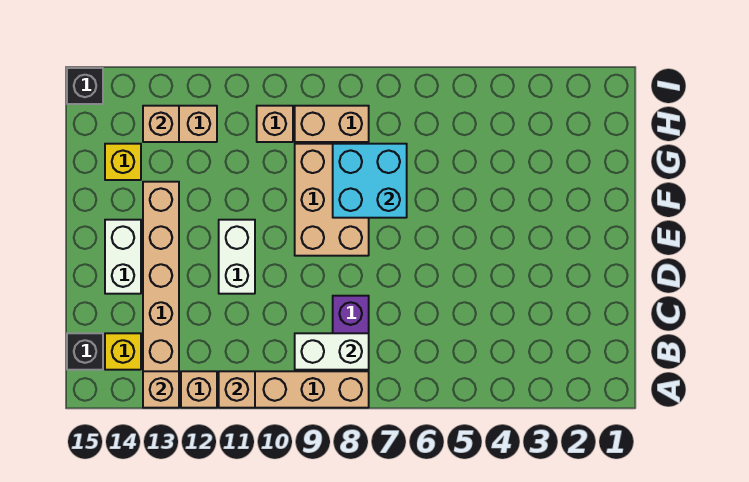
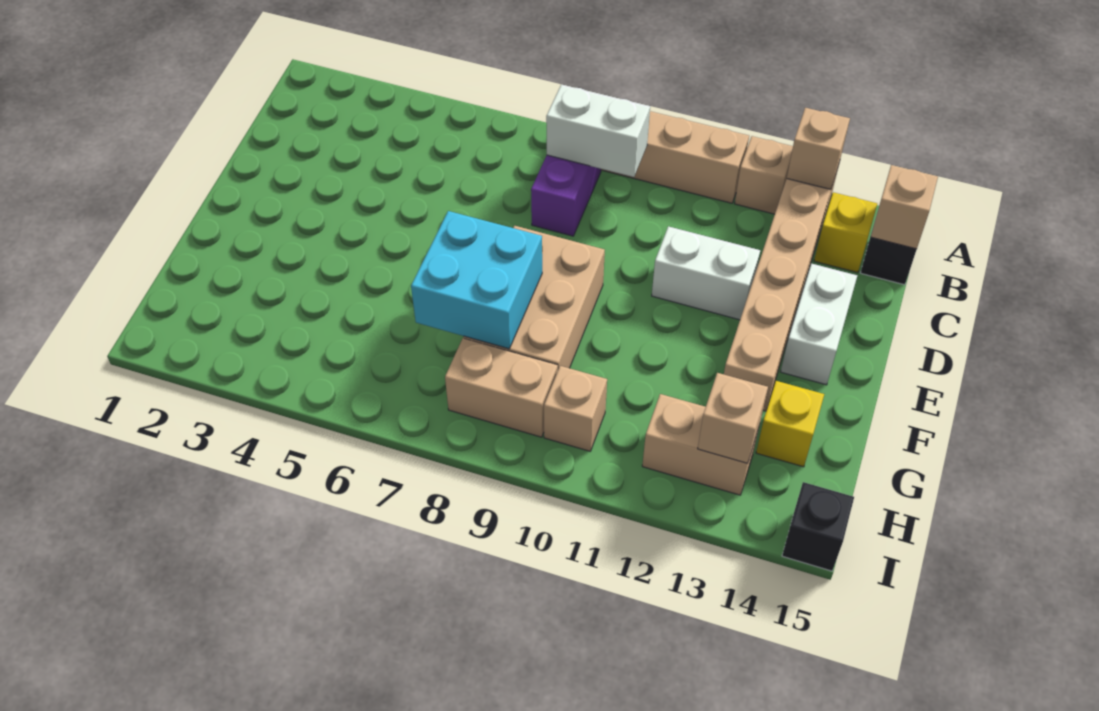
tan 1x1 brick [219,371,255,408] -> tan 1x1 brick moved to [871,165,938,249]
white 1x2 brick [219,220,255,294] -> white 1x2 brick turned to [652,226,760,320]

